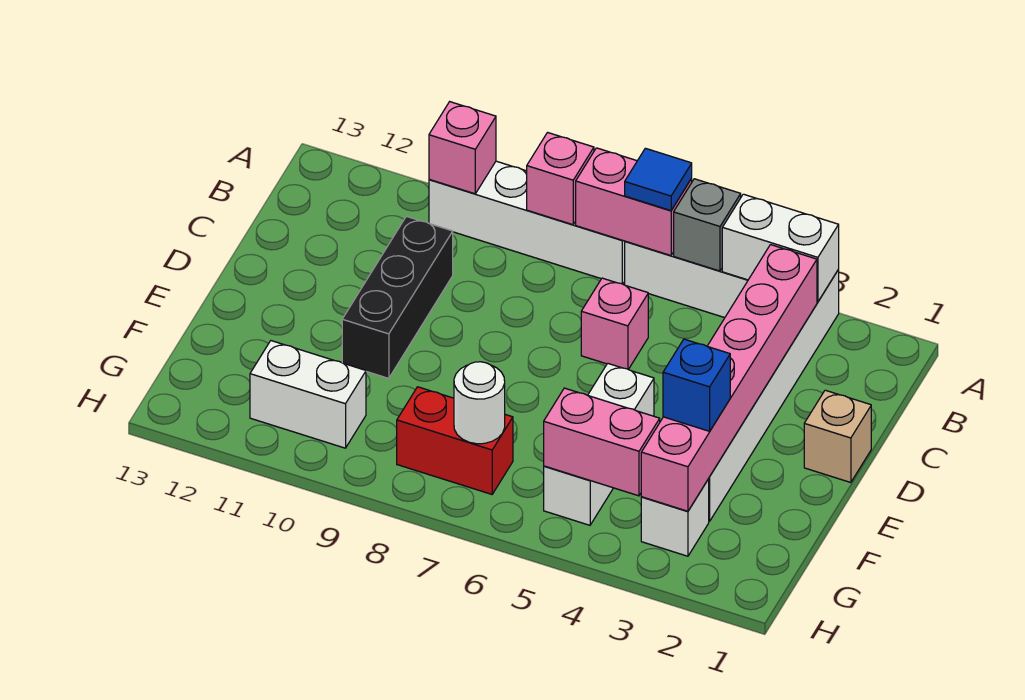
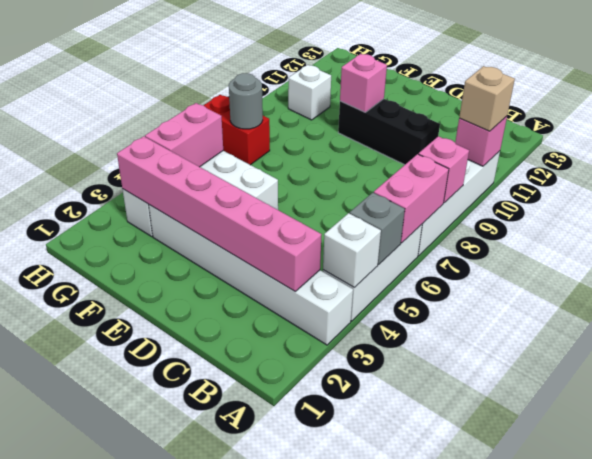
white 1x2 brick [722,194,839,302] -> white 1x1 brick [323,213,381,287]
blue 1x1 tile [625,148,692,211] -> none
pink 1x1 brick [581,278,648,369] -> pink 1x1 brick moved to [340,54,387,112]
tan 1x1 brick [804,390,871,483] -> tan 1x1 brick moved to [459,66,515,131]
blue 1x1 brick [663,339,730,431] -> none
red 1x2 brick [397,387,513,494] -> red 1x2 brick turned to [204,95,270,165]
white 1x1 round brick [454,362,505,444] -> grey 1x1 round brick [229,73,263,129]
white 1x2 brick [250,341,366,448] -> white 1x1 brick [288,65,331,120]

